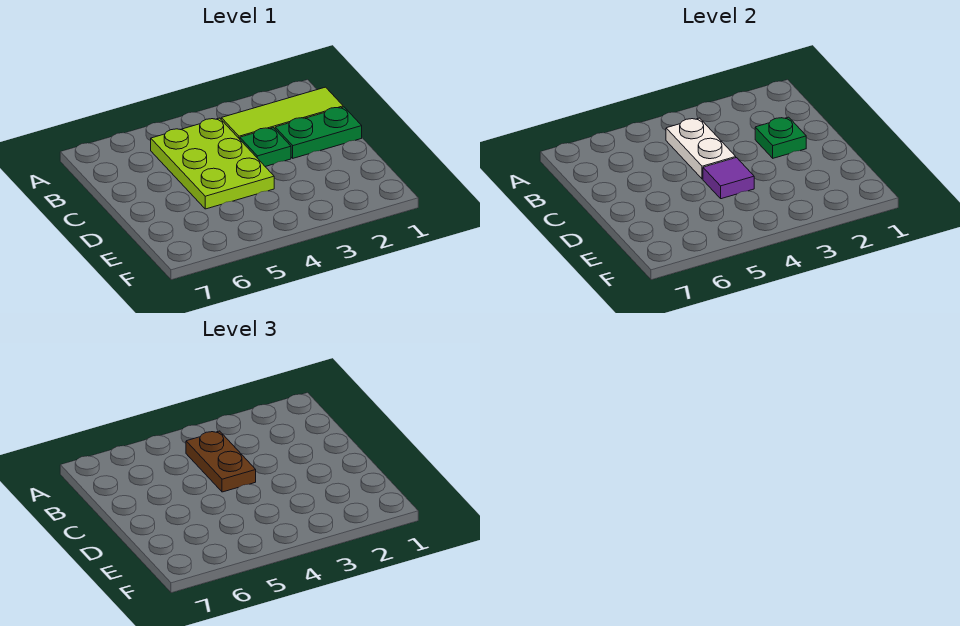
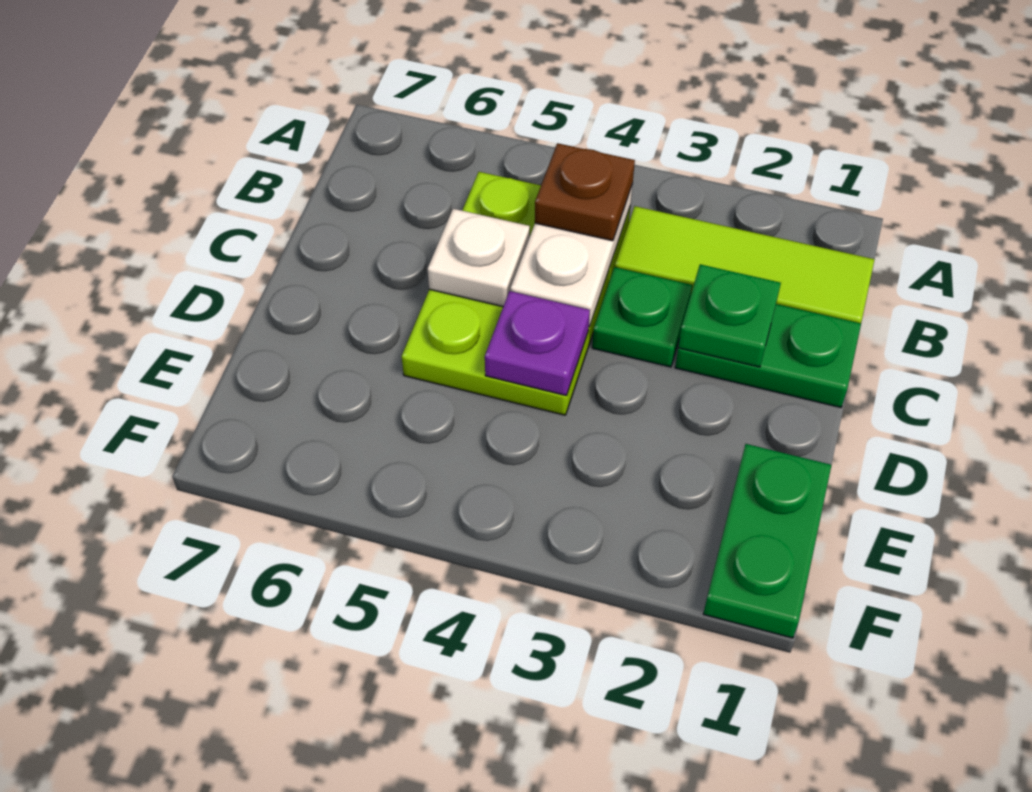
brown 1x2 plate [186,431,256,492] -> brown 1x1 plate [535,143,635,241]
none -> white 1x1 plate [428,209,530,307]
purple 1x1 tile [703,158,754,199] -> purple 1x1 plate [485,291,590,396]
none -> green 1x2 plate [703,444,831,638]

